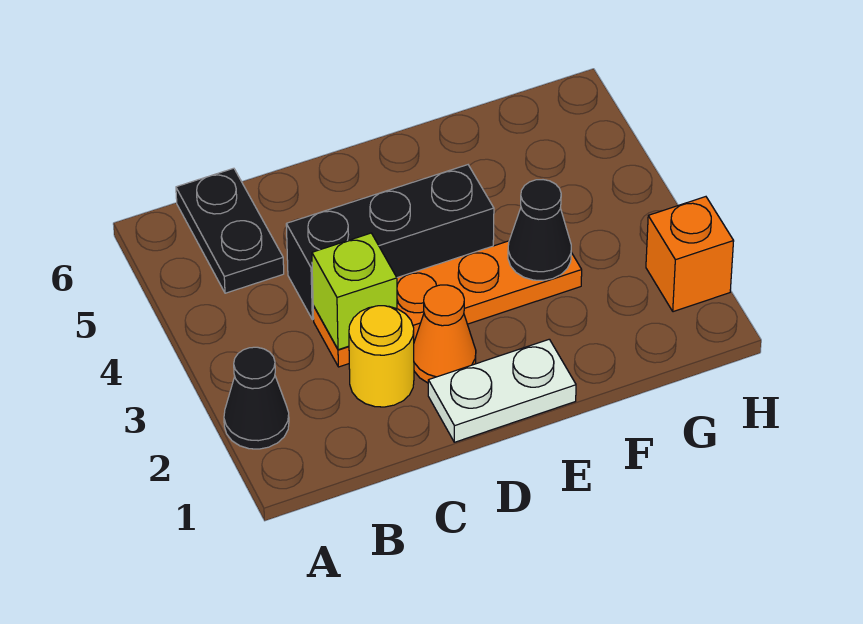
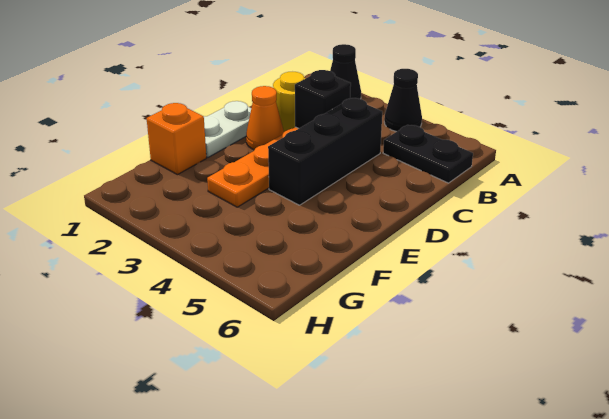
lime 1x1 brick [312,233,397,350] -> black 1x1 brick [295,70,351,129]
black 1x1 cone [508,180,571,281] -> black 1x1 cone moved to [384,69,422,132]
orange 1x1 brick [646,197,734,312] -> orange 1x1 brick moved to [147,103,206,175]

